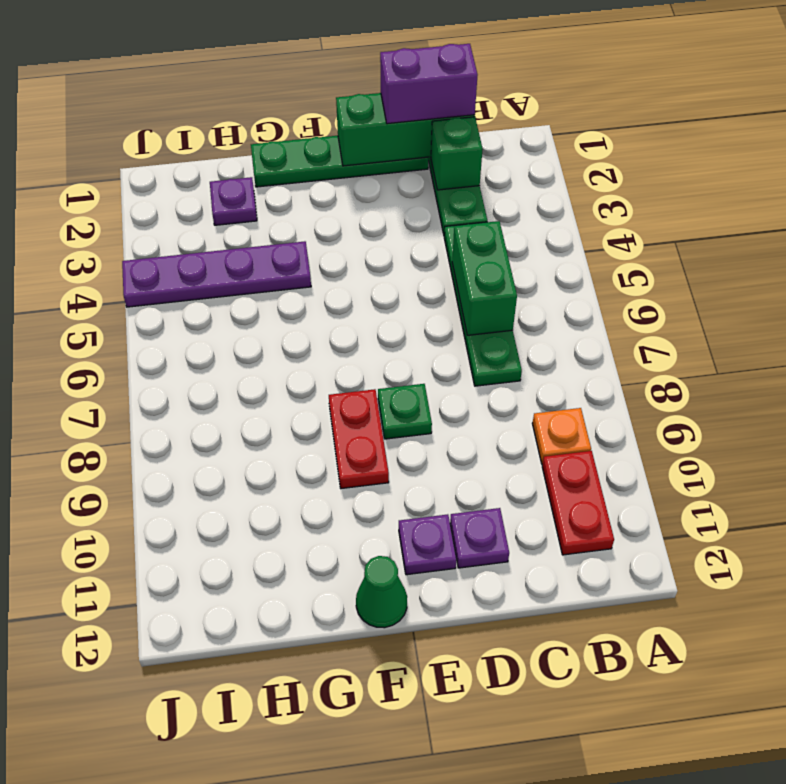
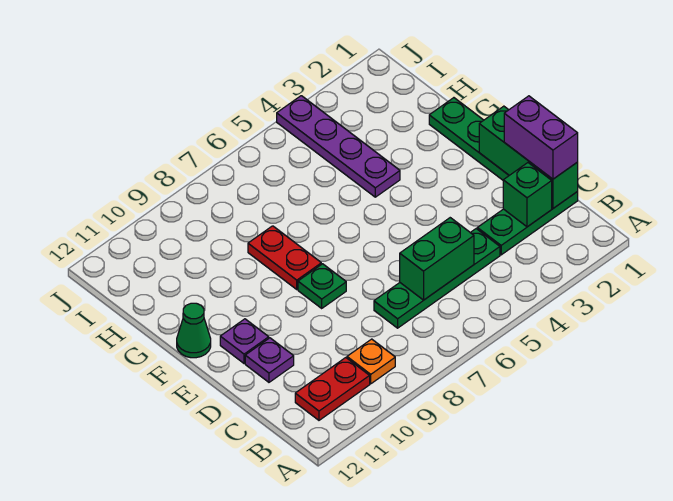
red 1x2 plate [329,389,389,489] -> red 1x2 plate turned to [248,226,321,289]
purple 1x1 plate [210,177,257,225] -> none

